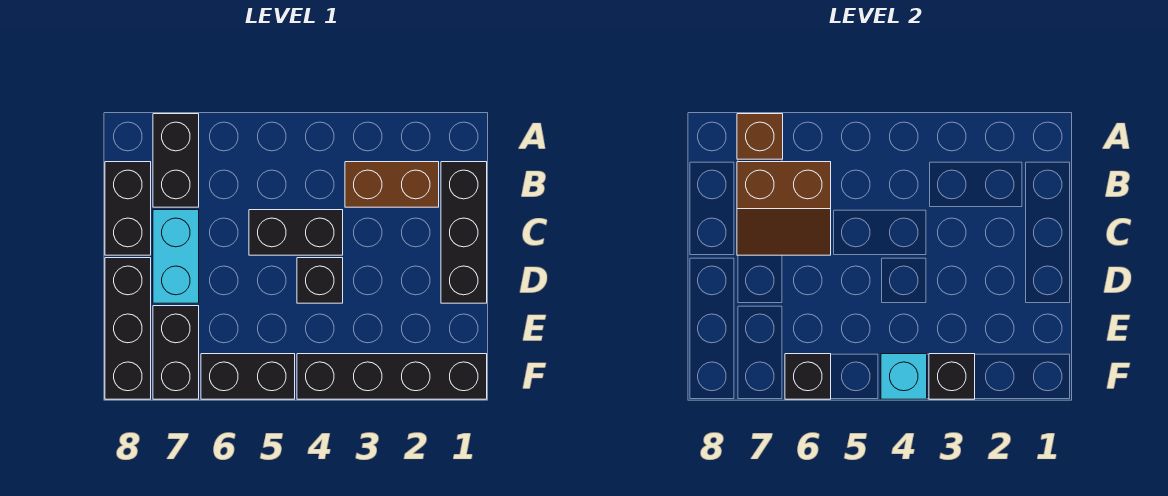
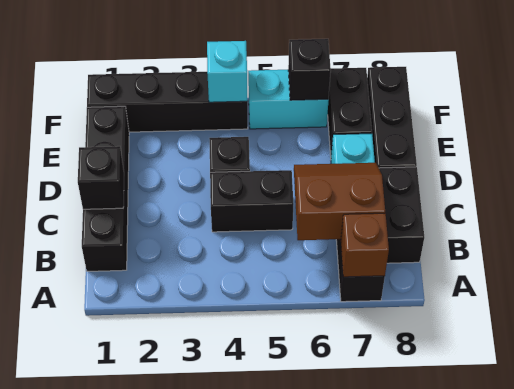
black 1x3 brick [441,162,487,303] -> black 1x4 brick [82,106,129,271]
brown 1x2 brick [345,162,439,207] -> none
black 1x1 brick [929,354,975,399] -> black 1x1 brick moved to [78,146,124,209]
black 1x2 brick [201,354,295,399] -> cyan 1x2 brick [248,70,329,129]

